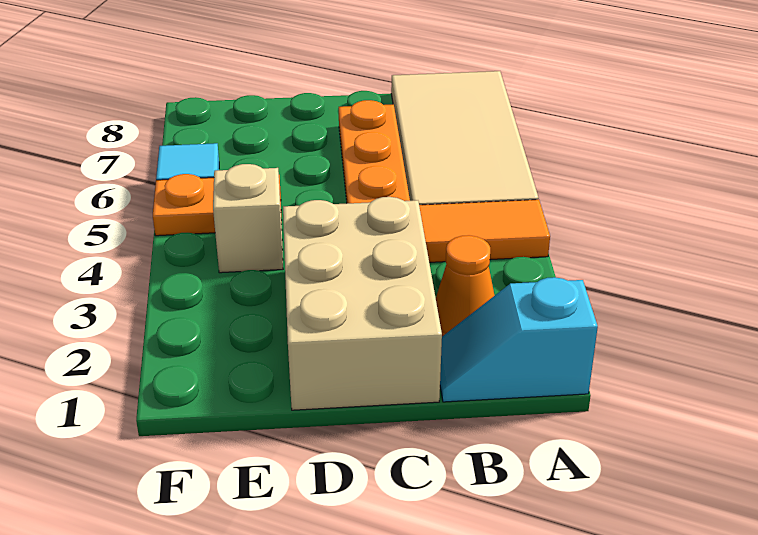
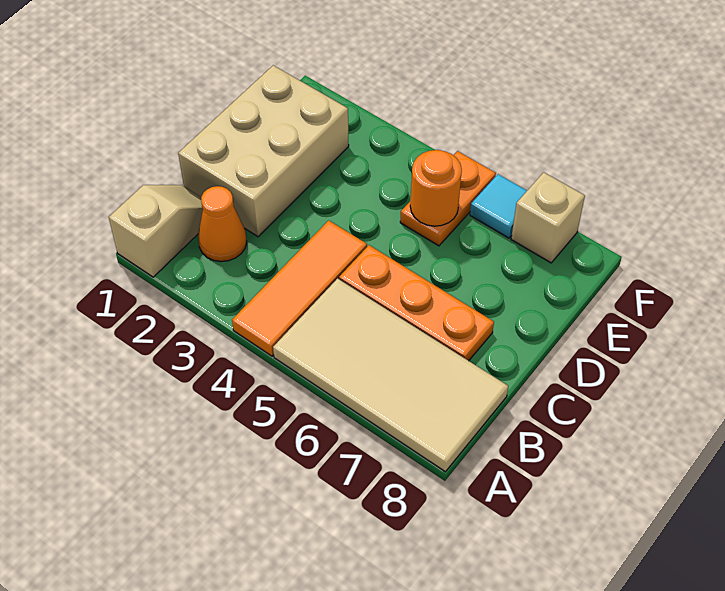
cyan 1x2 slope [440,277,598,402] -> tan 1x2 slope [109,185,203,277]
tan 2x3 brick [283,197,442,410] -> tan 2x3 brick turned to [178,65,349,237]
tan 1x1 brick [213,164,283,273] -> tan 1x1 brick moved to [511,172,585,263]
none -> orange 1x1 round brick [410,150,462,226]

